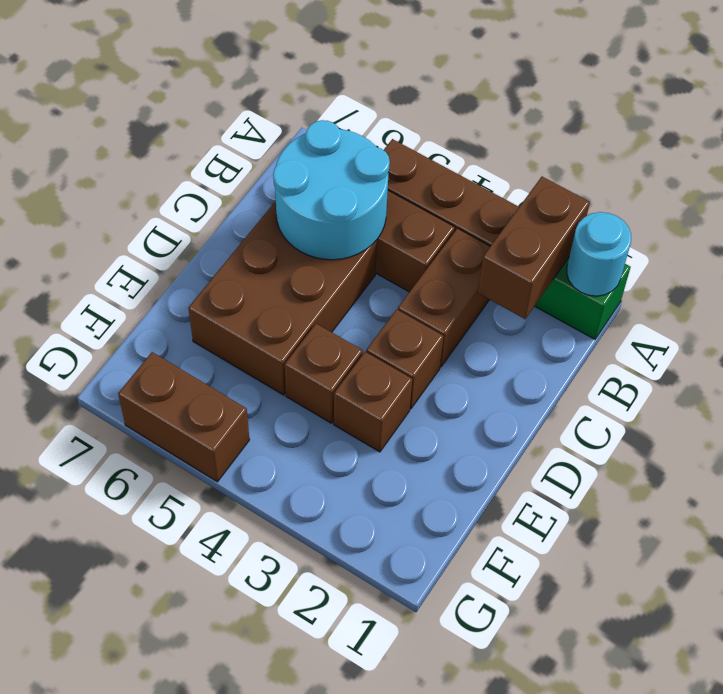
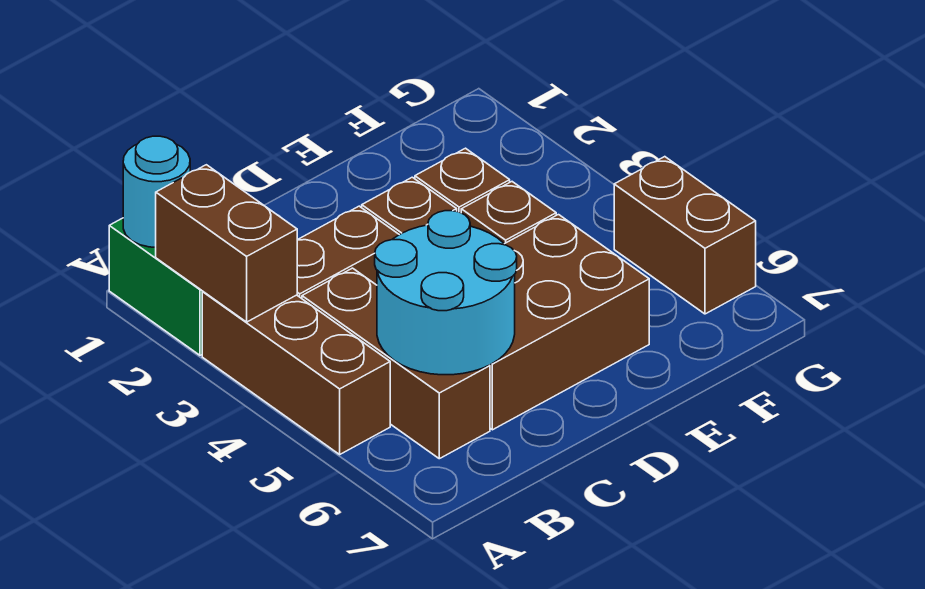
brown 1x2 brick [478,177,590,319] -> brown 1x2 brick turned to [156,165,297,322]

